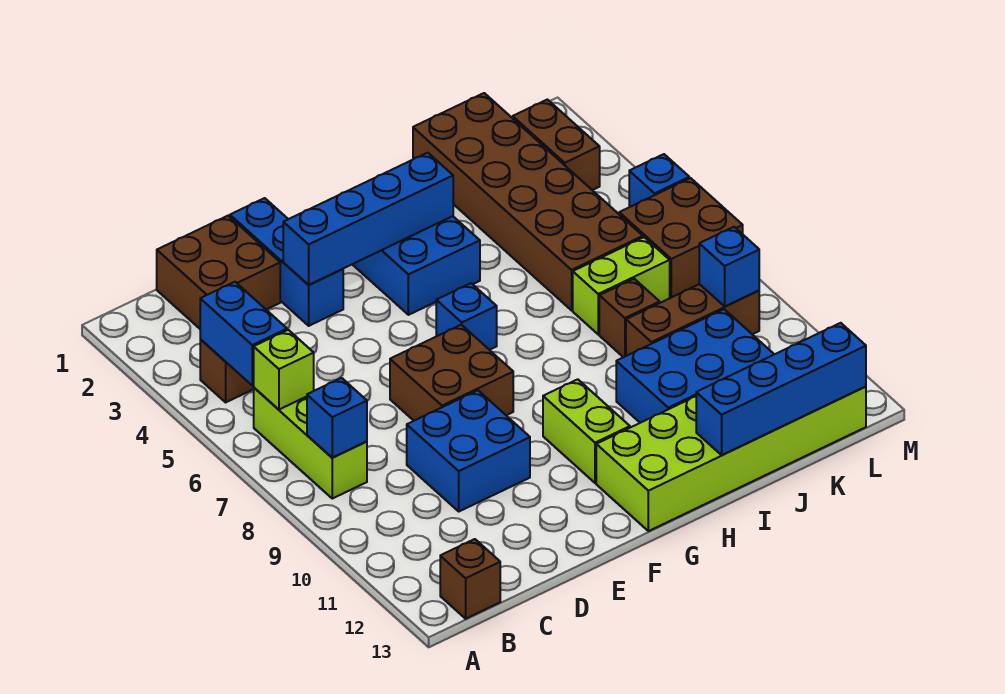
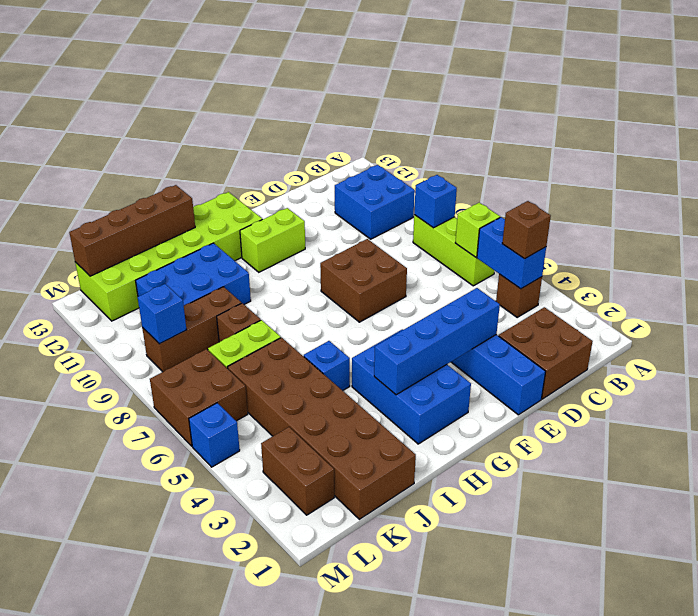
brown 1x1 brick [440,539,500,619] -> brown 1x1 brick moved to [502,201,551,259]
blue 2x2 brick [407,390,530,511] -> blue 2x2 brick moved to [335,165,415,239]
blue 1x1 brick [436,283,497,350] -> blue 1x1 brick moved to [304,341,350,391]
lime 1x2 brick [543,379,630,483] -> lime 1x2 brick turned to [240,208,305,272]
blue 1x4 brick [696,323,866,455] -> brown 1x4 brick [69,185,195,276]

